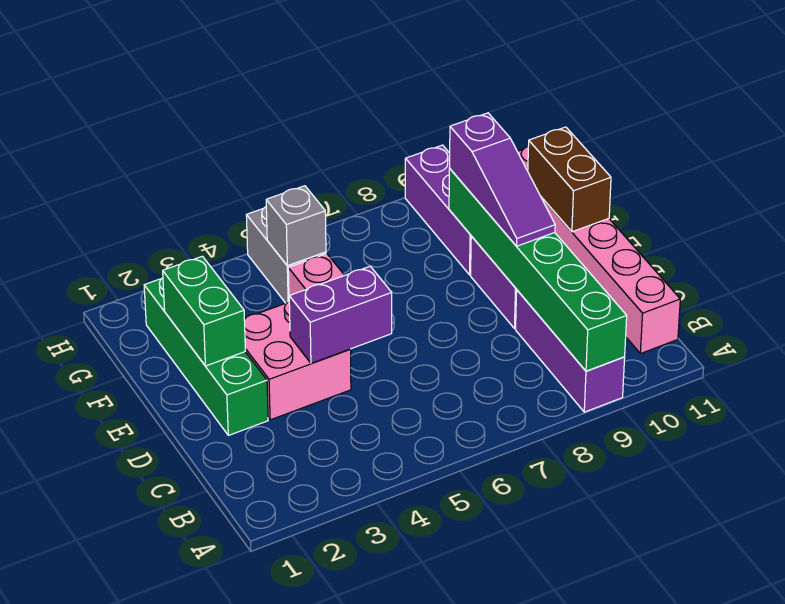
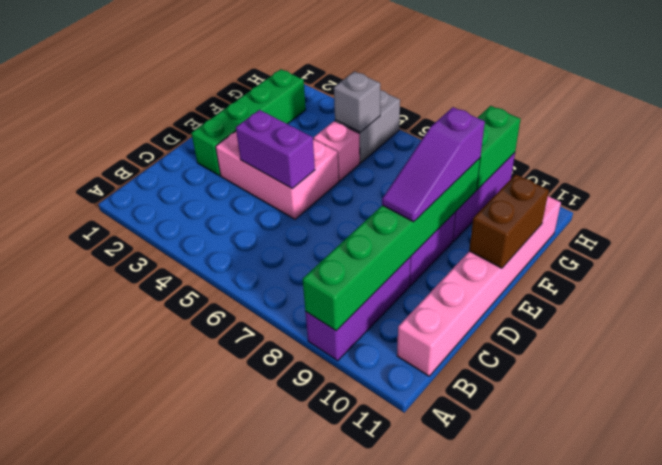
pink 2x2 brick [244,302,351,420] -> pink 2x3 brick [216,131,339,219]
green 1x2 brick [163,256,245,366] -> green 1x2 brick moved to [477,106,520,190]

